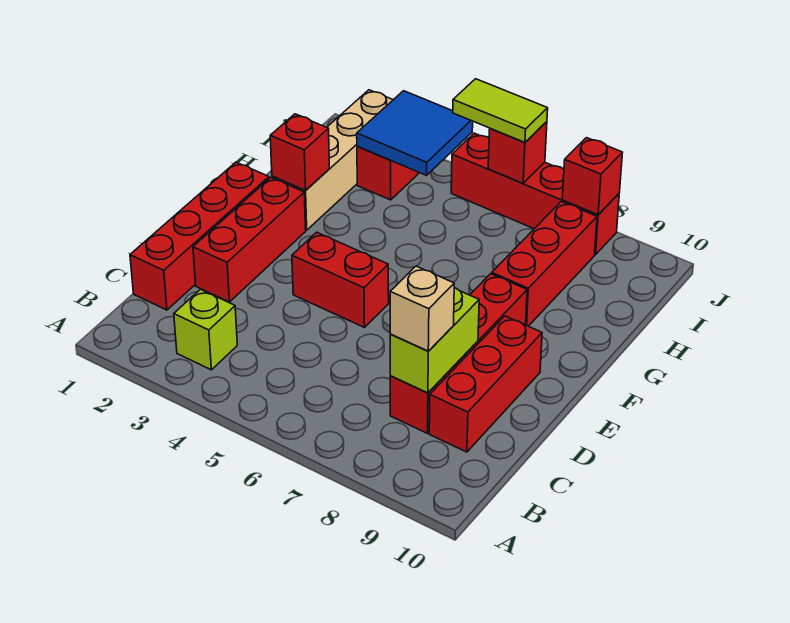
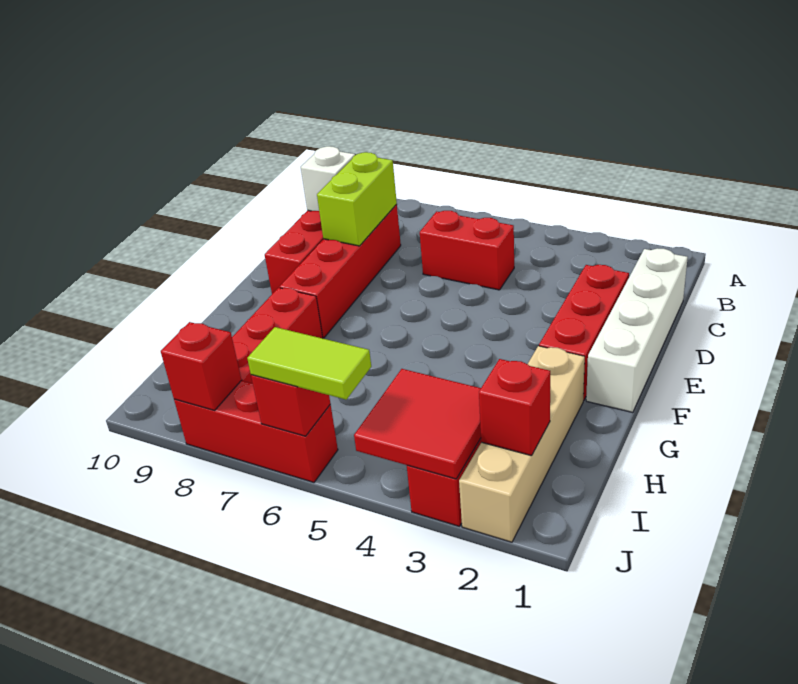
lime 1x1 brick [174,289,237,370] -> none
red 1x4 brick [130,162,269,310] -> white 1x4 brick [586,248,688,413]
tan 1x1 brick [390,266,454,351] -> none
none -> white 1x1 brick [301,146,355,211]
red 1x2 brick [292,232,389,328] -> red 1x2 brick moved to [420,211,514,290]
red 1x1 brick [270,114,329,191] -> red 1x1 brick moved to [479,359,550,456]
blue 2x2 tile [357,91,473,175] -> red 2x2 tile [354,369,481,479]
red 1x4 brick [451,133,619,255] -> red 1x3 brick [174,381,338,482]

